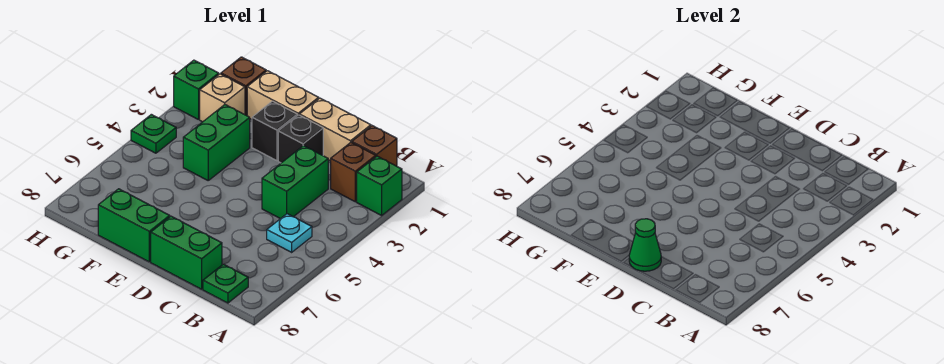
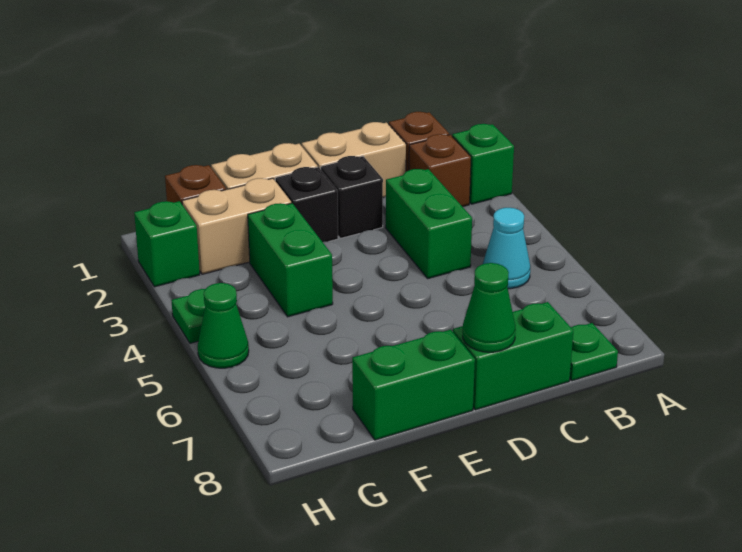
cyan 1x1 plate [267,214,312,252] -> cyan 1x1 cone [483,208,530,289]
tan 1x1 brick [200,74,245,122] -> tan 1x2 brick [182,178,291,274]
none -> green 1x1 cone [198,283,249,368]

